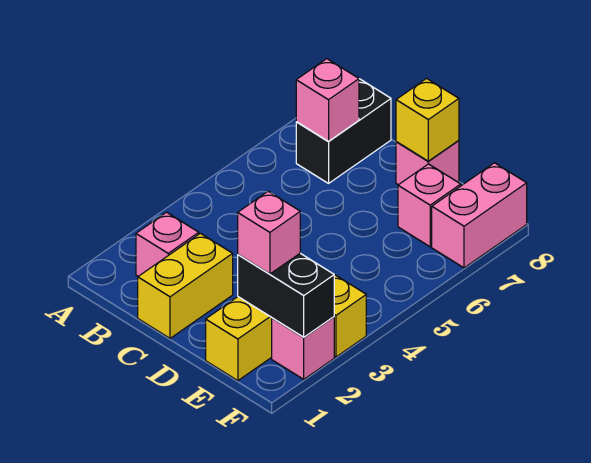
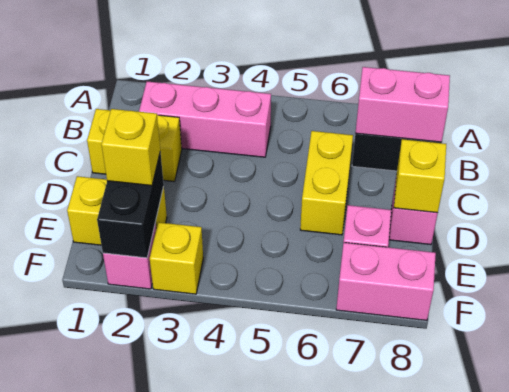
pink 1x1 brick [136,212,199,276] -> pink 1x3 brick [139,81,271,157]
pink 1x1 brick [296,59,359,142] -> pink 1x2 brick [355,67,450,142]
none -> yellow 1x2 brick [300,131,353,235]
pink 1x1 brick [238,191,300,274] -> yellow 1x1 brick [101,109,160,186]

